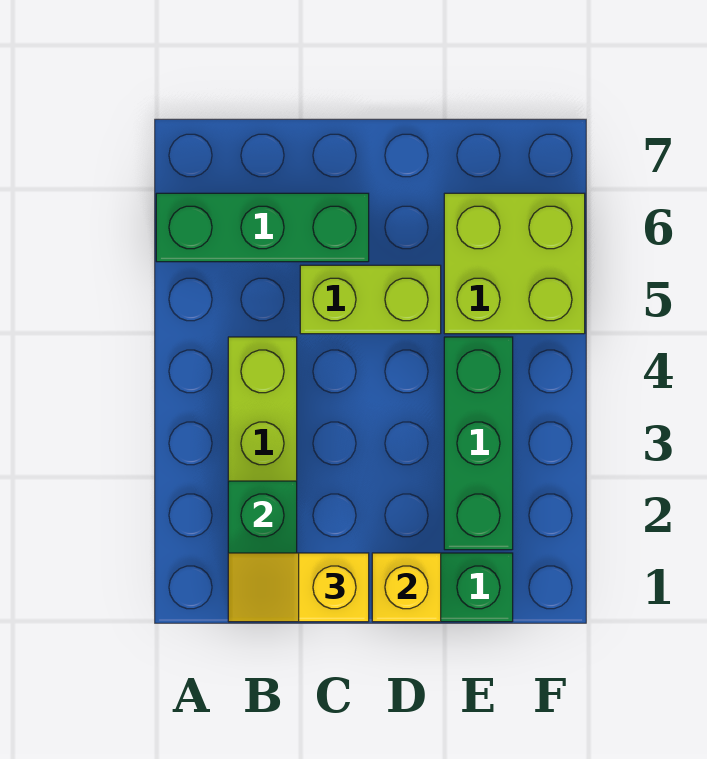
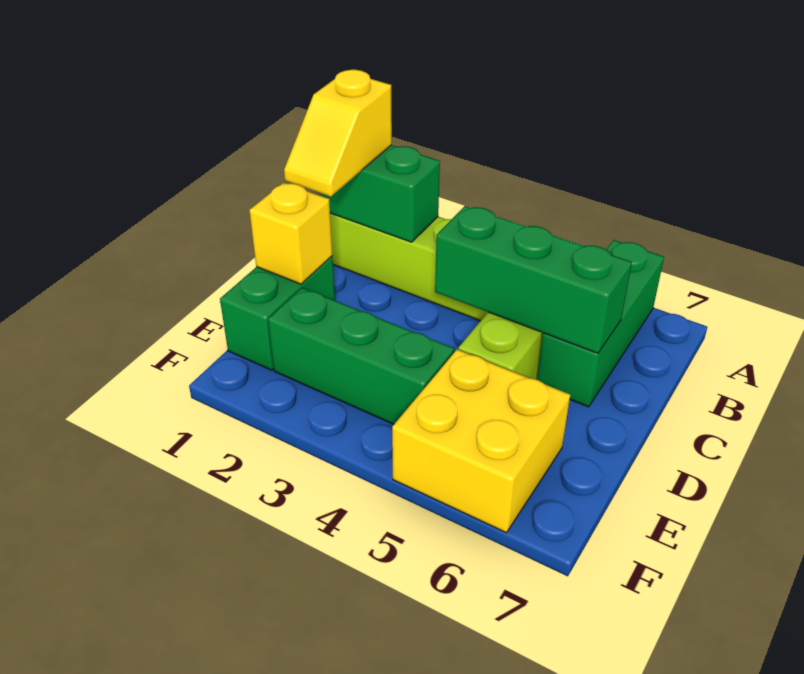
yellow 1x2 slope [228,553,369,622] -> yellow 1x2 slope turned to [284,70,392,197]
none -> green 1x3 brick [435,206,632,353]
lime 2x2 brick [444,193,585,334] -> yellow 2x2 brick [392,349,570,533]

